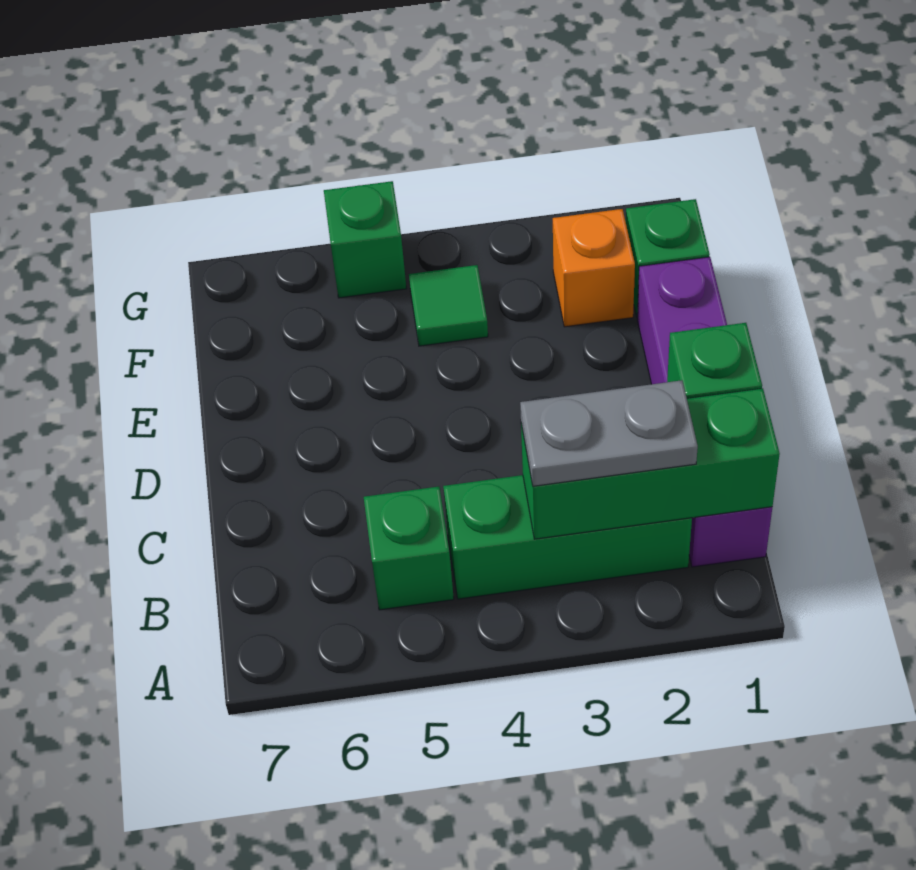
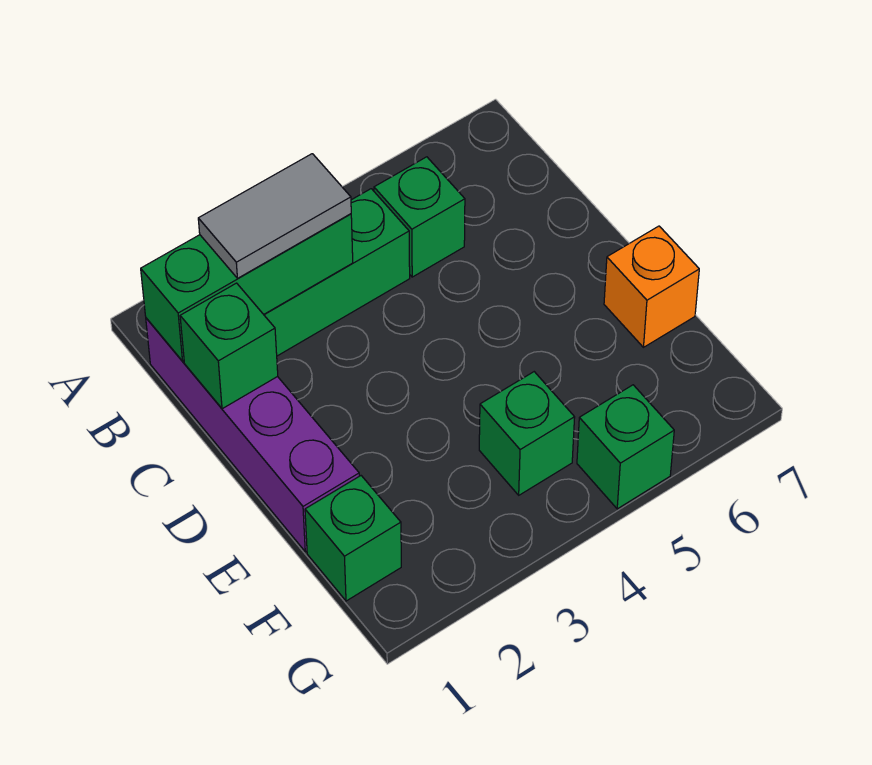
grey 1x2 plate [520,380,698,486] -> grey 1x2 tile [198,154,351,278]
orange 1x1 brick [553,209,635,327] -> orange 1x1 brick moved to [604,226,699,347]
green 1x1 tile [409,265,488,346] -> green 1x1 brick [479,372,575,495]

